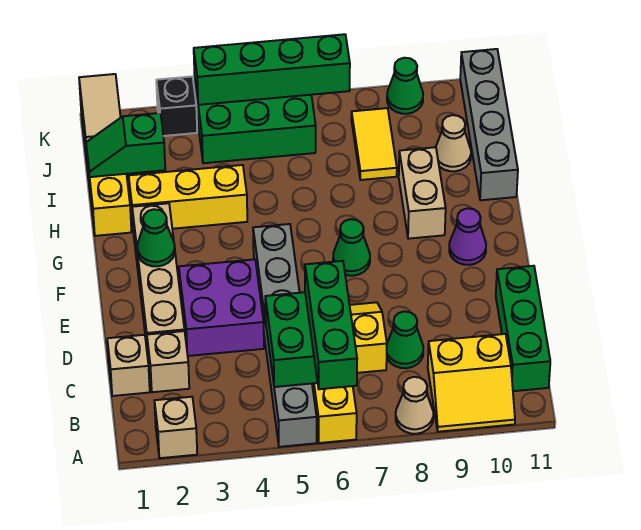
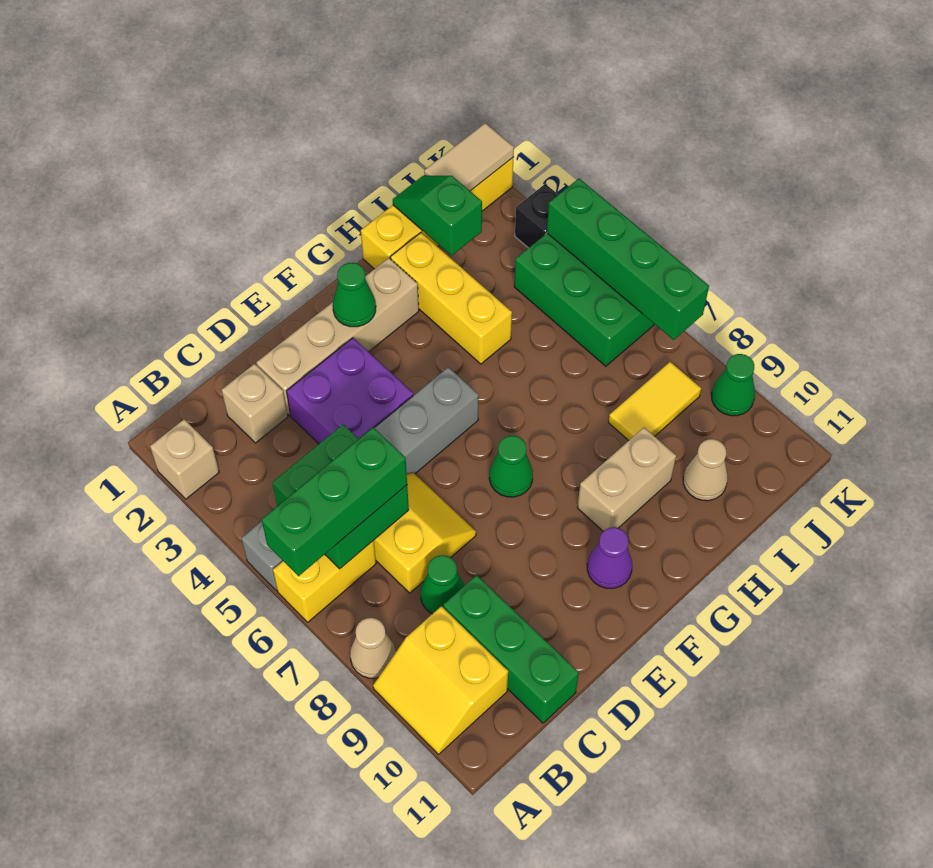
green 1x3 brick [496,266,550,391] -> green 1x3 brick turned to [443,575,579,723]
tan 1x1 brick [107,335,150,396] -> none
grey 1x4 brick [460,49,518,200] -> none

